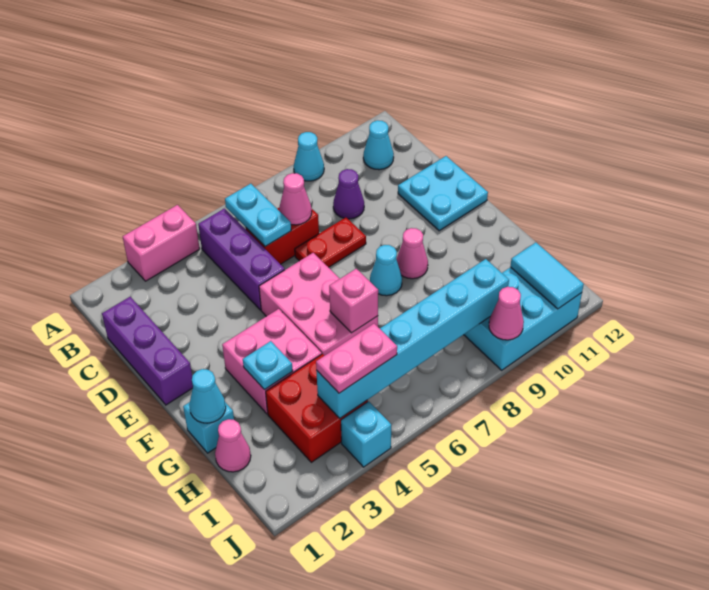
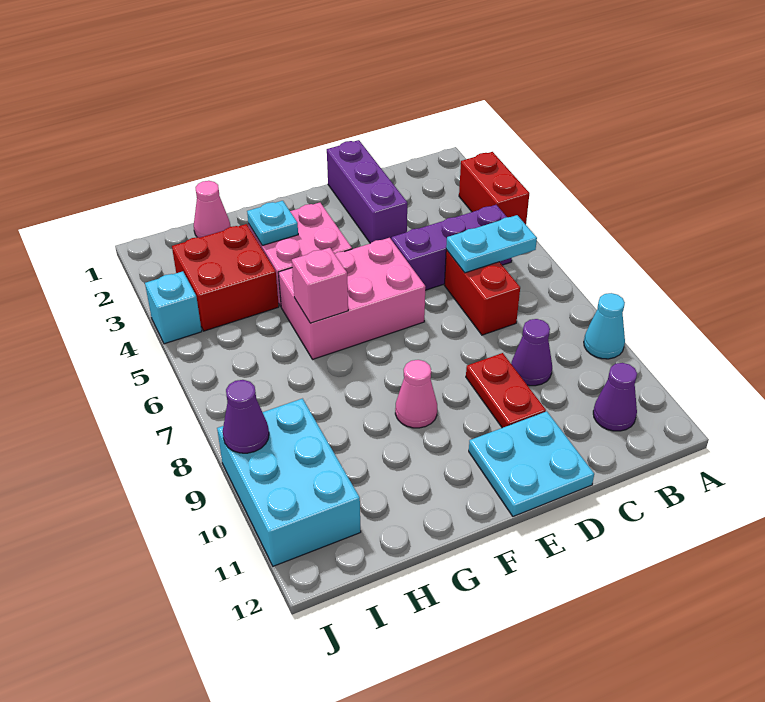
pink 1x2 brick [123,205,200,281] -> red 1x2 brick [459,152,529,224]
cyan 1x1 cone [363,120,394,170] -> purple 1x1 cone [593,363,637,431]
purple 1x3 brick [102,297,193,405] -> purple 1x3 brick turned to [327,140,407,243]
pink 1x1 cone [279,173,312,225] -> none
red 1x2 plate [295,217,366,267] -> red 1x2 plate moved to [466,353,546,428]
cyan 1x1 cone [370,245,402,296] -> none
cyan 1x1 brick [183,402,234,453] -> none
cyan 1x1 cone [189,369,226,423] -> none
cyan 1x6 brick [316,259,509,418] -> none
pink 1x2 plate [316,324,397,393] -> none
cyan 1x2 tile [510,243,584,309] -> none
pink 1x1 cone [489,287,524,340] -> purple 1x1 cone [223,380,269,453]

